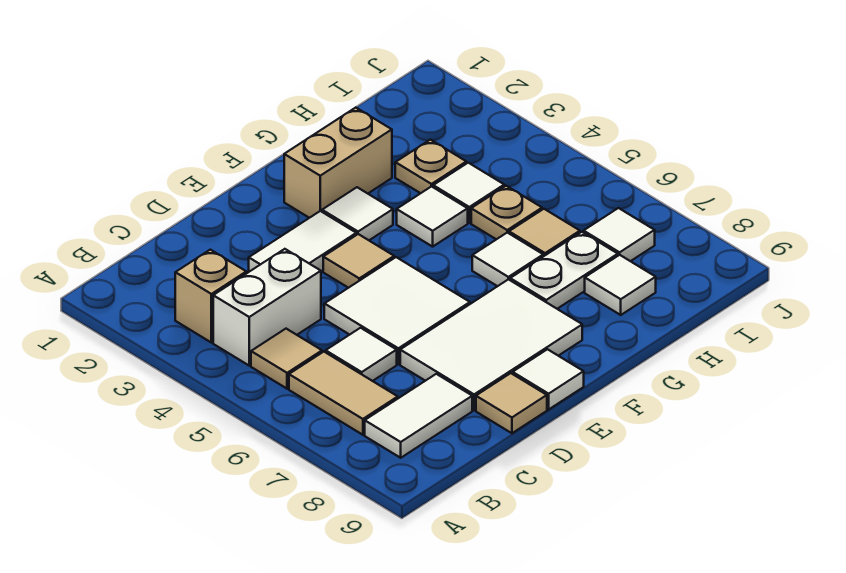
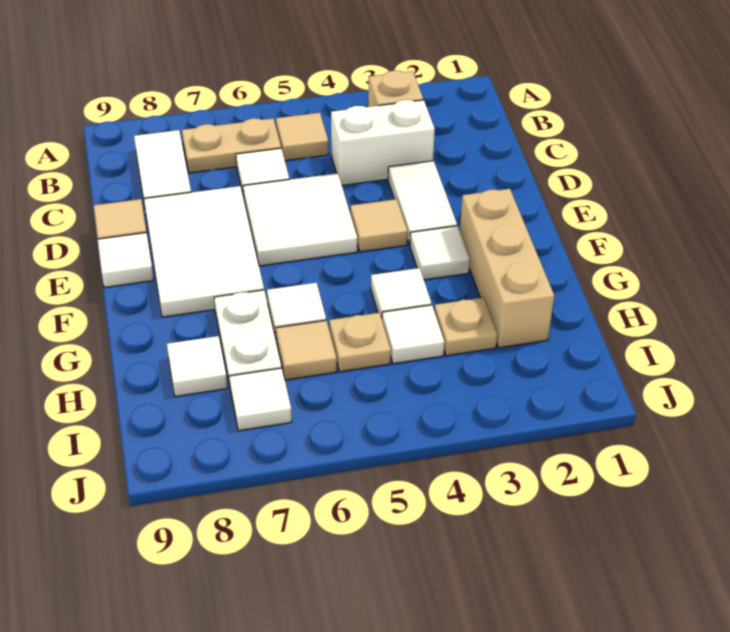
white 1x2 brick [213,249,321,366] -> white 1x2 brick turned to [331,100,435,185]
tan 1x2 tile [289,352,398,435] -> tan 1x2 plate [182,118,281,173]
tan 1x2 brick [284,108,392,218] -> tan 1x3 brick [460,189,554,348]

